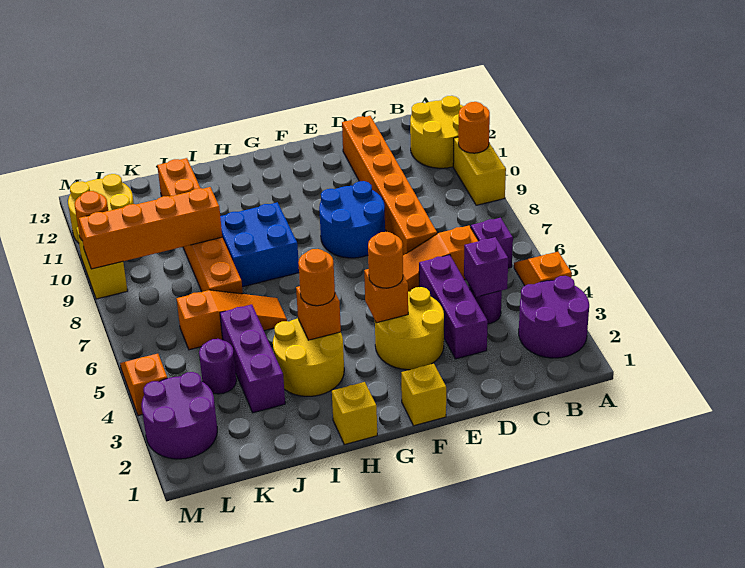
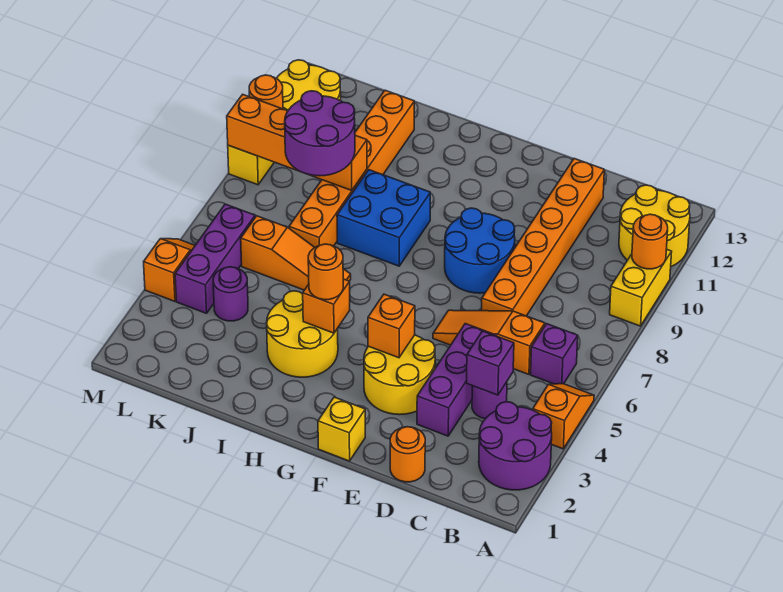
orange 1x1 round brick [368,232,403,288] -> orange 1x1 round brick moved to [390,427,425,482]
yellow 1x1 brick [332,382,377,445] -> none
purple 1x3 brick [220,305,285,413] -> purple 1x3 brick moved to [175,204,255,313]
purple 2x2 round brick [142,372,217,459] -> purple 2x2 round brick moved to [285,91,355,176]

